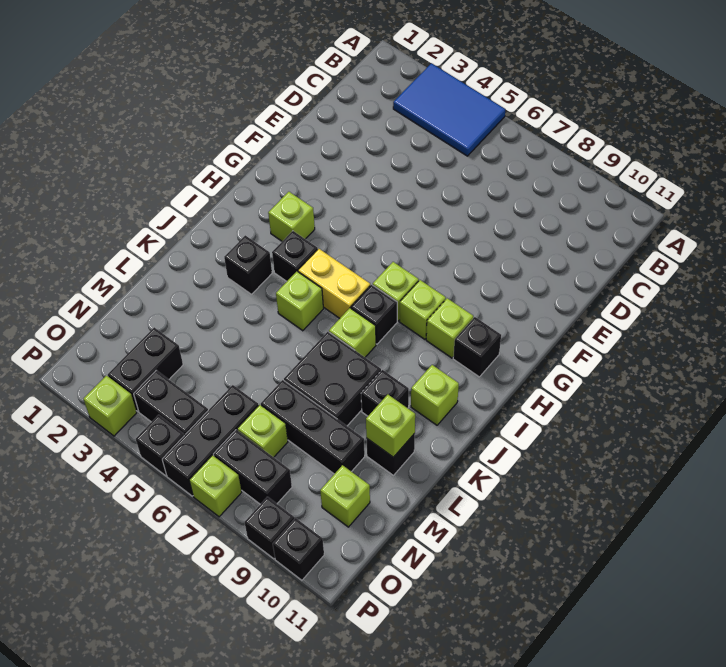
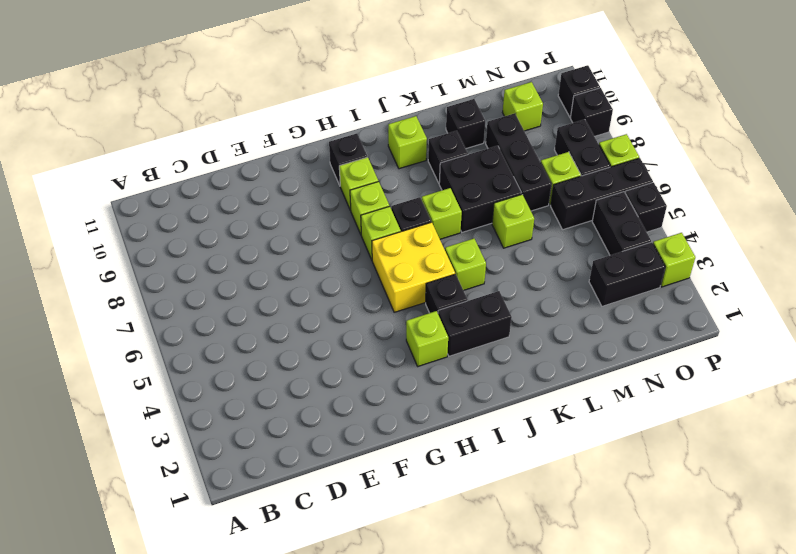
blue 2x3 tile [393,63,505,156] -> none
yellow 1x2 brick [298,249,370,318] -> yellow 2x2 brick [372,222,455,312]
black 1x1 brick [224,235,272,294] -> black 1x2 brick [438,291,512,356]
lime 1x1 brick [366,395,415,457] -> lime 1x1 brick moved to [492,195,534,248]

